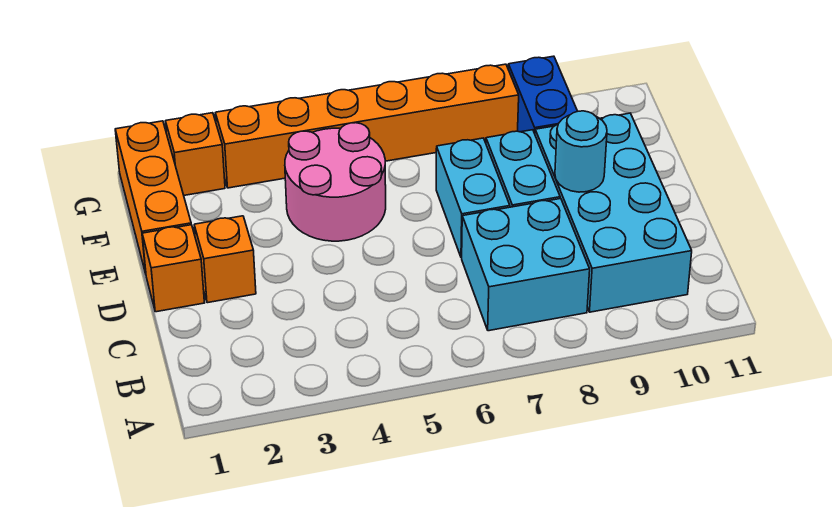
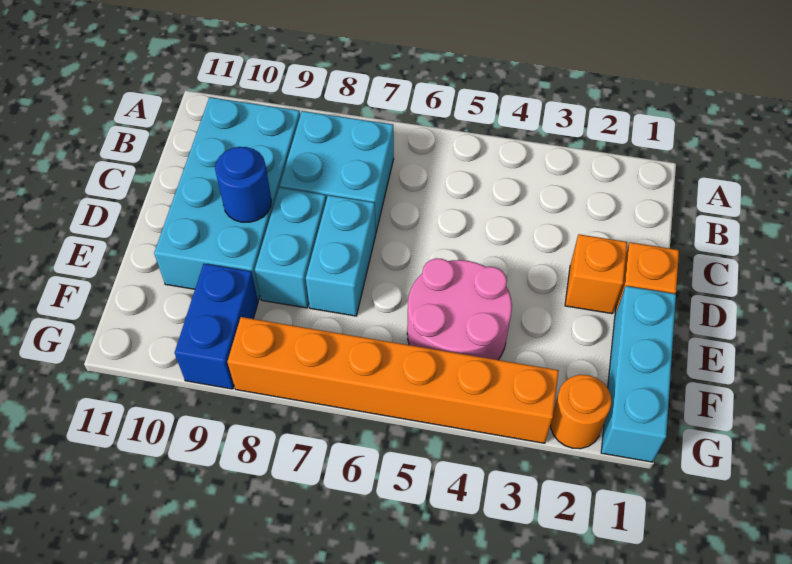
cyan 1x1 round brick [555,111,607,192] -> blue 1x1 round brick [215,147,271,222]
orange 1x3 brick [115,121,191,274] -> cyan 1x3 brick [601,286,676,462]
orange 1x1 brick [166,113,225,195] -> orange 1x1 round brick [551,375,612,449]

